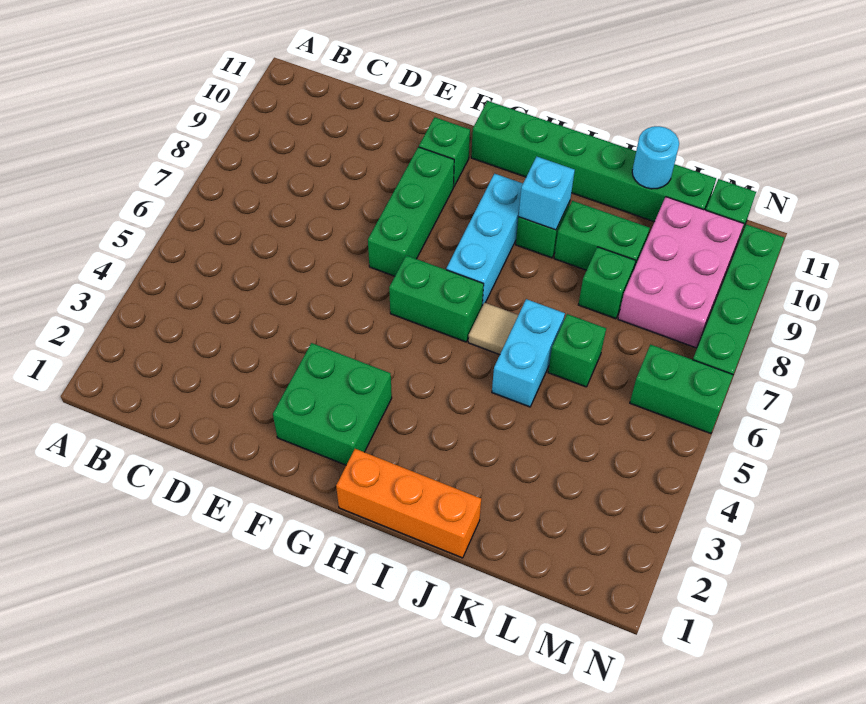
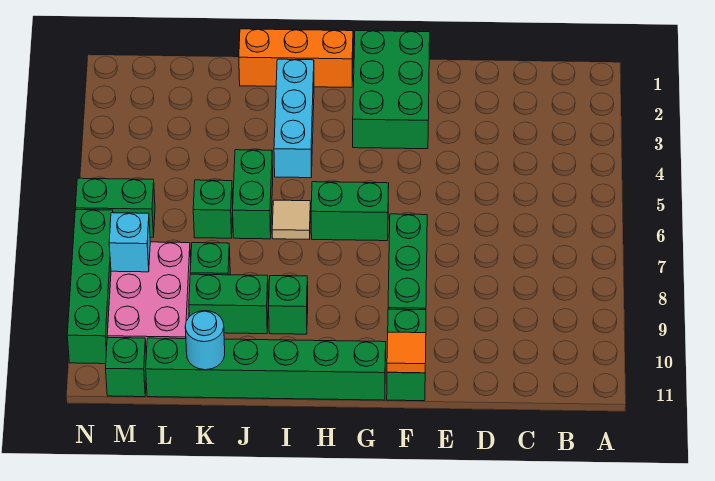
green 2x2 brick [273,343,392,465] -> green 2x3 brick [353,31,430,149]
green 1x1 brick [419,117,470,187] -> green 1x2 brick [387,309,426,401]
none -> orange 1x1 tile [387,332,426,373]
cyan 1x3 brick [446,174,523,306] -> cyan 1x3 brick moved to [274,59,314,178]
cyan 1x1 brick [519,157,575,230] -> cyan 1x1 brick moved to [109,213,150,272]
cyan 1x2 brick [492,299,565,407] -> green 1x2 brick [233,150,273,239]

